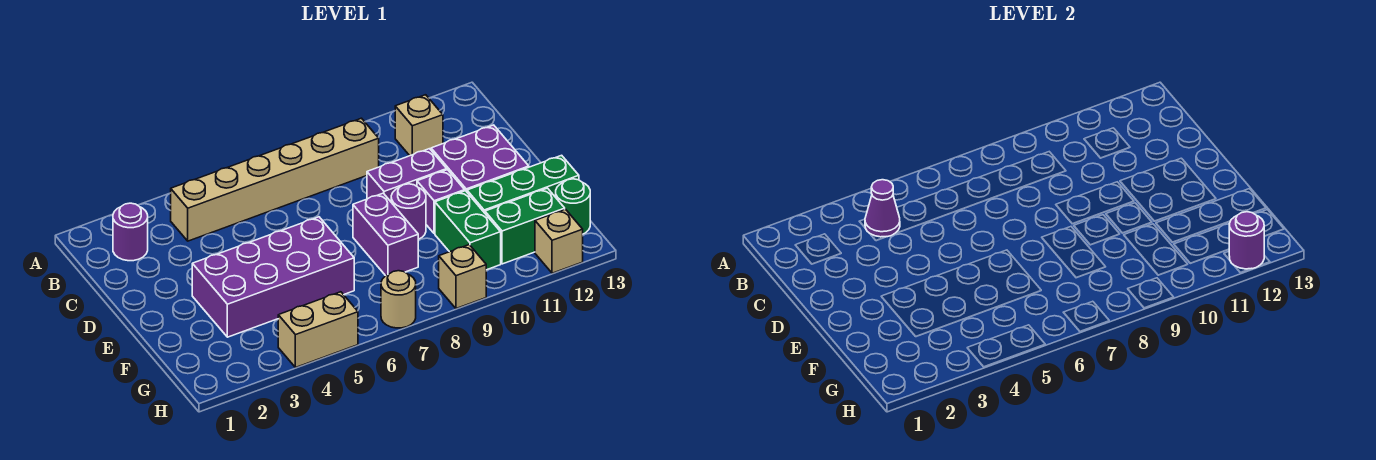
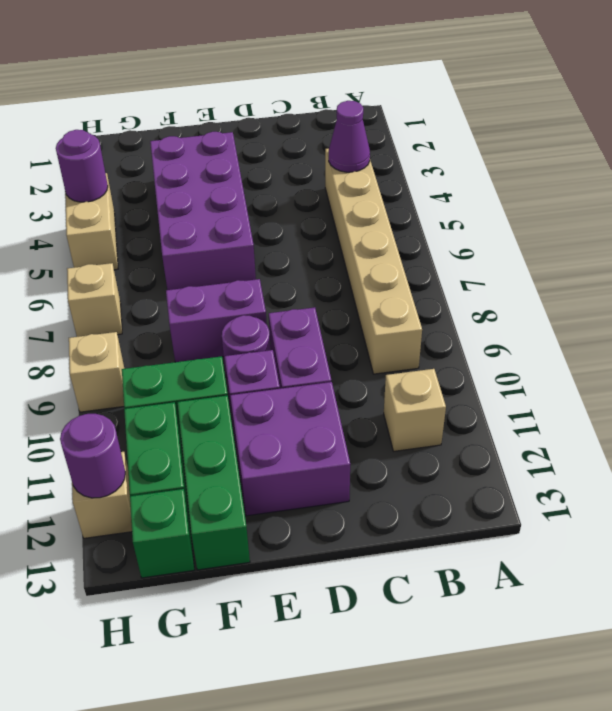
purple 1x1 round brick [113,203,148,261] -> purple 1x1 round brick moved to [56,130,108,202]
green 1x1 round brick [556,179,590,234] -> green 1x1 brick [130,489,194,578]
tan 1x1 round brick [381,271,416,328] -> tan 1x1 brick [67,263,122,337]

